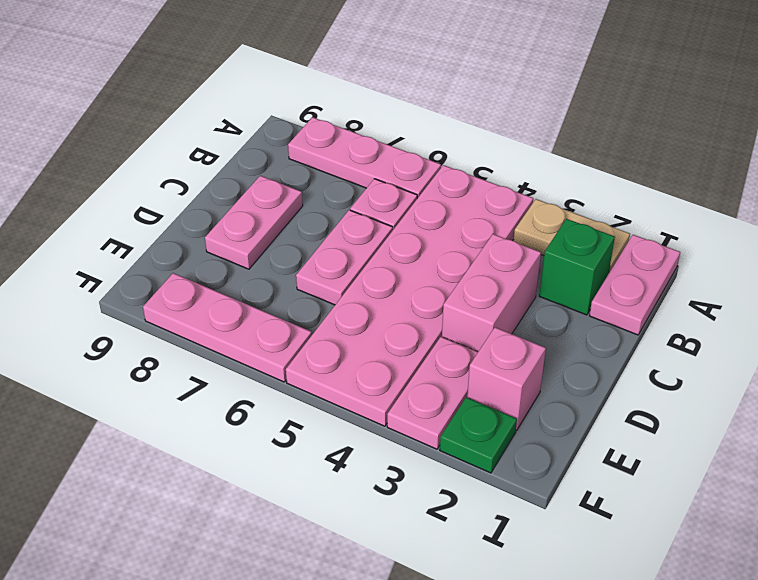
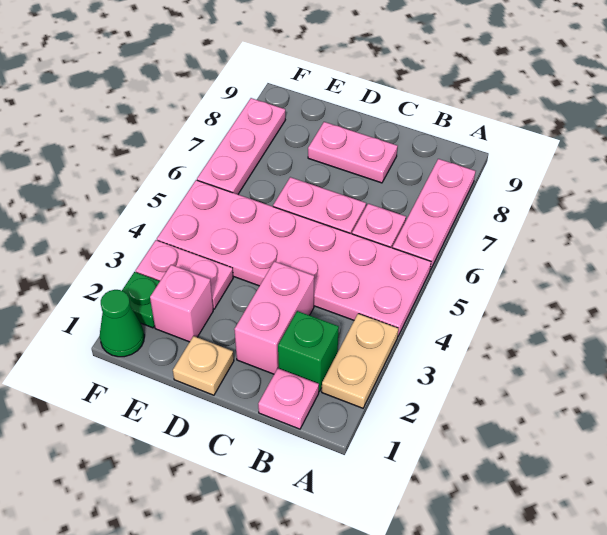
pink 1x2 plate [589,235,680,335] -> pink 1x1 plate [258,368,319,429]
pink 1x2 brick [442,234,541,352] -> pink 1x2 brick turned to [234,261,314,374]
none -> tan 1x1 plate [173,336,234,395]
none -> green 1x1 cone [100,290,144,357]

